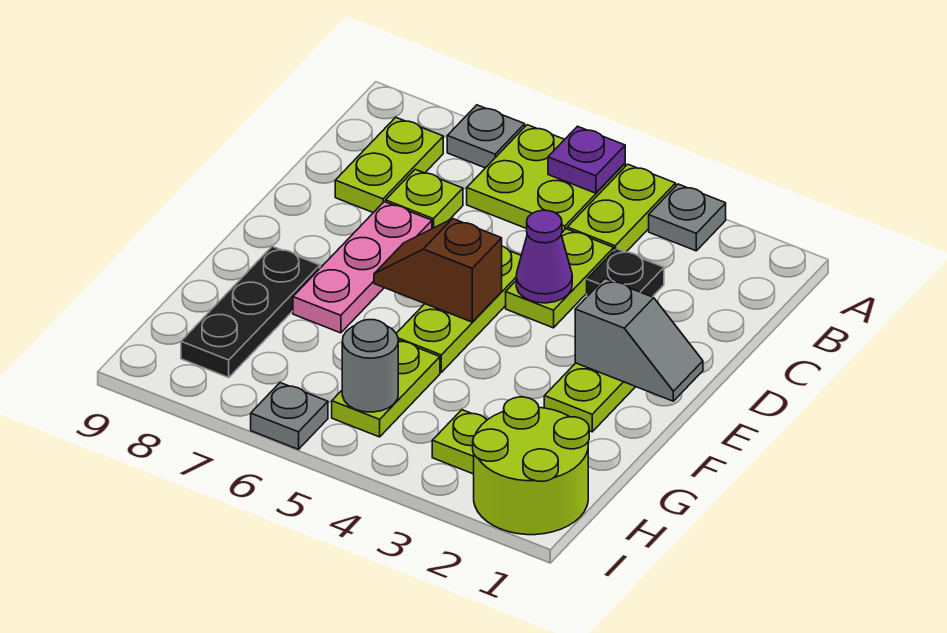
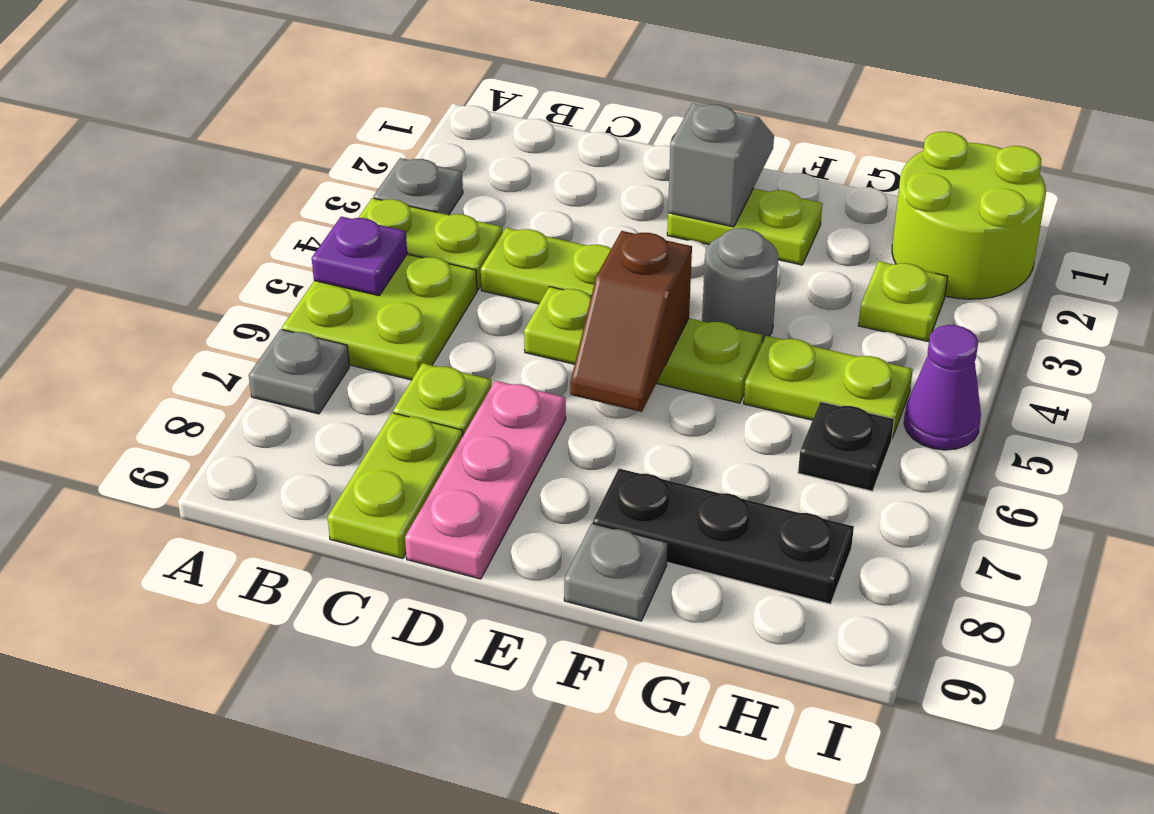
lime 1x2 plate [335,117,443,213] -> lime 1x2 plate turned to [328,413,463,559]
black 1x1 plate [587,249,664,297] -> black 1x1 plate moved to [798,402,894,491]
purple 1x1 cone [516,210,572,303] -> purple 1x1 cone moved to [904,325,981,450]
pink 1x3 plate [293,202,432,333] -> pink 1x3 plate turned to [405,381,566,579]
grey 1x1 round brick [342,320,398,412] -> grey 1x1 round brick moved to [702,228,778,342]
grey 1x1 plate [251,383,328,449] -> grey 1x1 plate moved to [564,523,668,621]

